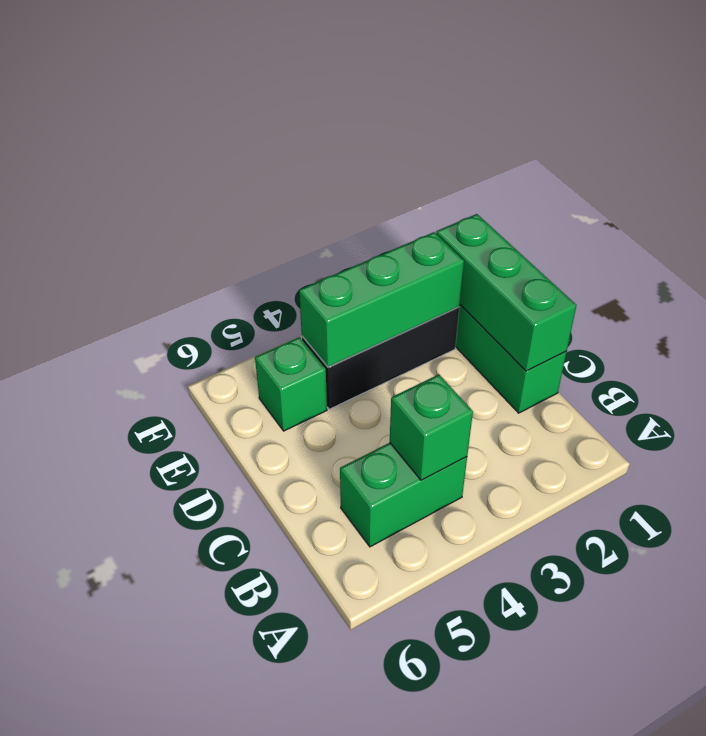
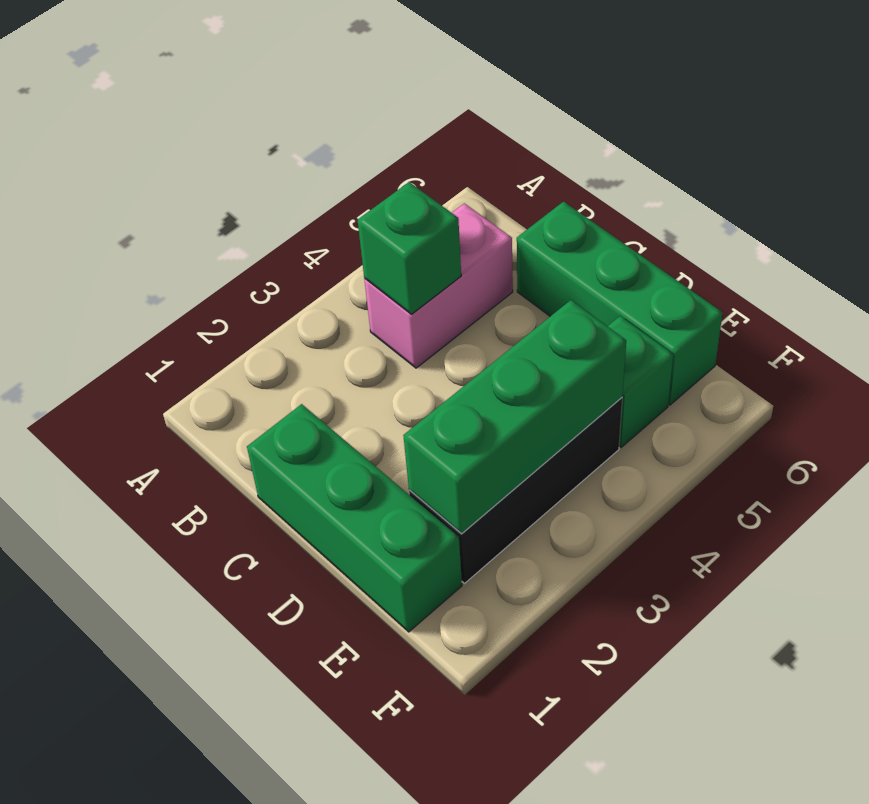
green 1x2 brick [340,443,467,547] -> pink 1x2 brick [364,203,513,368]
green 1x3 brick [436,214,576,371] -> green 1x3 brick moved to [517,202,722,405]

